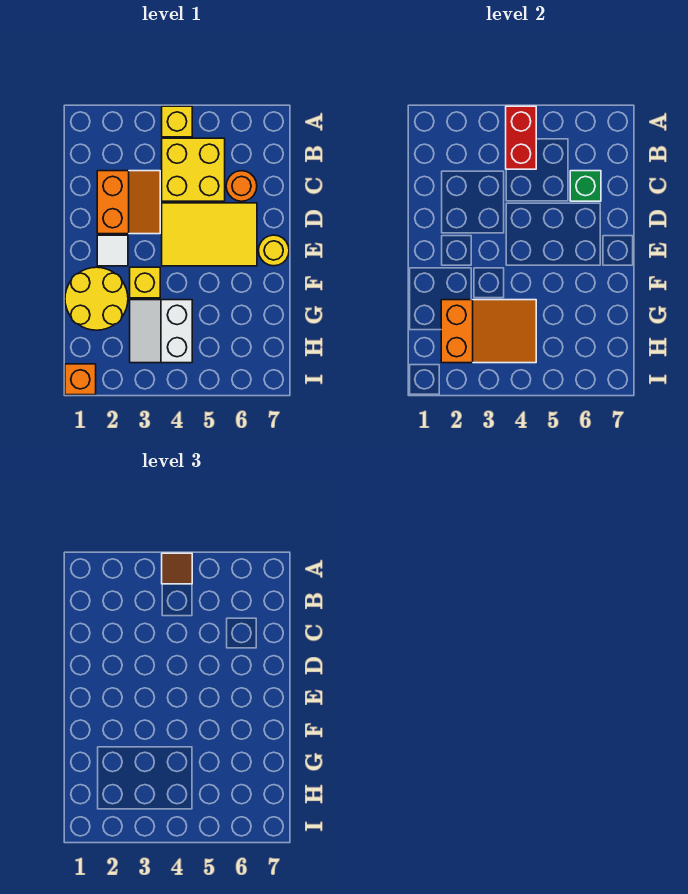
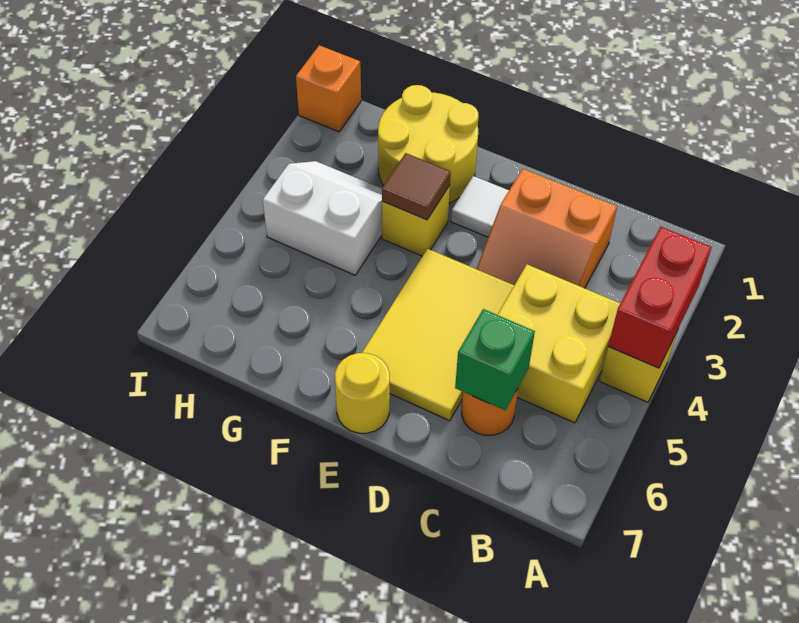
red 1x2 brick [506,106,536,169] -> red 1x2 brick turned to [608,227,712,368]
brown 1x1 tile [162,553,192,584] -> brown 1x1 tile moved to [382,153,451,220]
orange 2x3 slope [441,300,536,363] -> none

